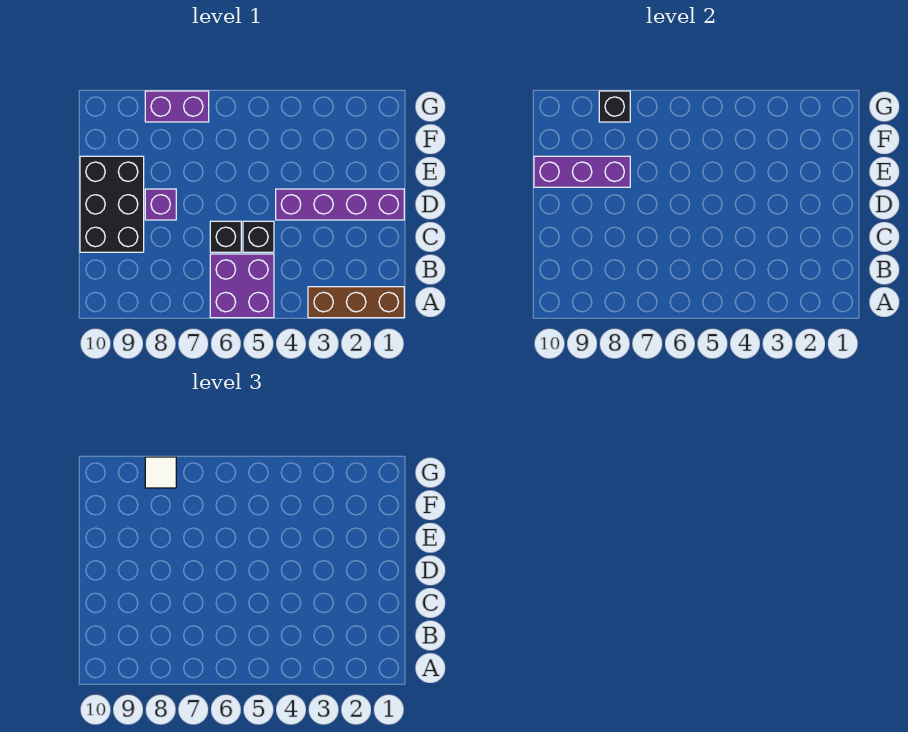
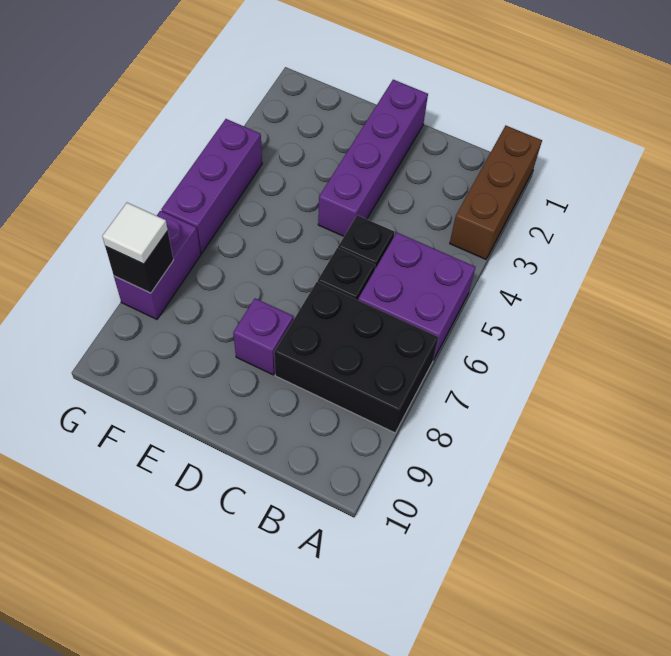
black 2x3 brick [80,156,144,252] -> black 2x3 brick moved to [274,282,438,433]
purple 1x3 brick [534,156,630,187] -> purple 1x3 brick moved to [161,119,262,253]

